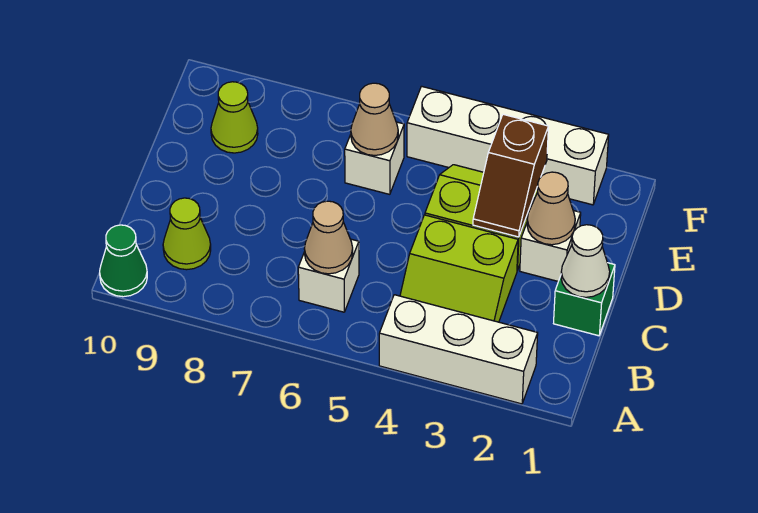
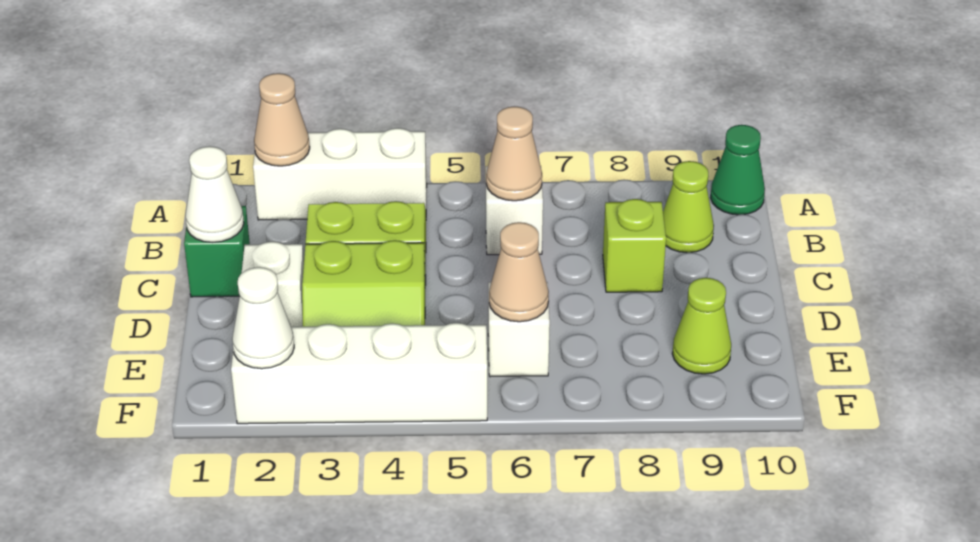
none -> lime 1x1 brick [603,199,666,292]
tan 1x1 cone [527,172,575,245] -> tan 1x1 cone moved to [254,73,310,166]
brown 1x2 slope [473,114,548,237] -> none
none -> white 1x1 cone [232,267,294,369]

